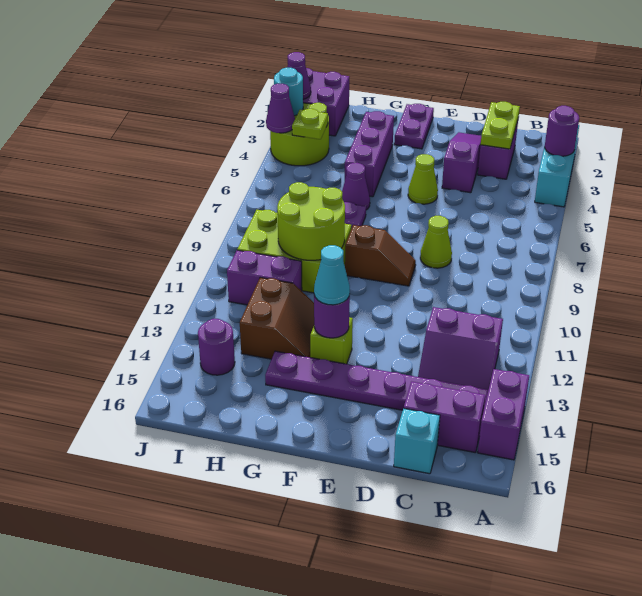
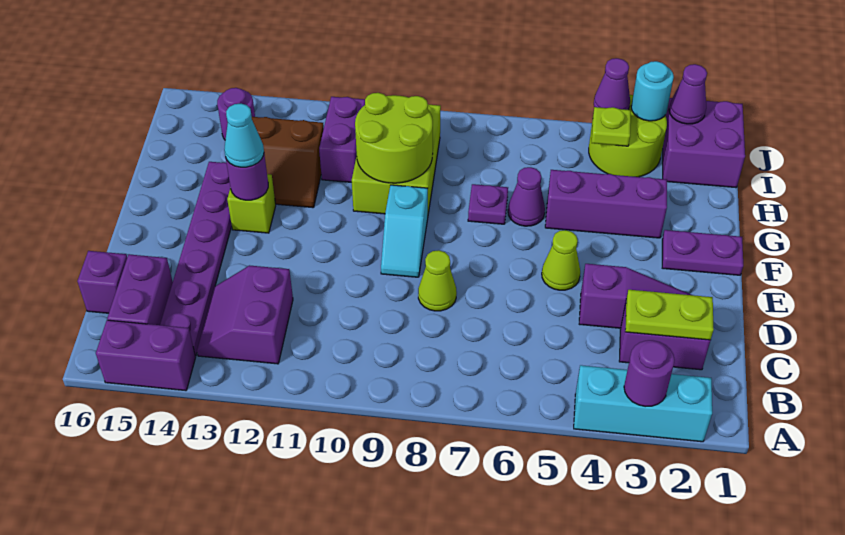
cyan 1x1 brick [394,408,440,474] -> purple 1x1 brick [78,251,127,313]
brown 1x2 slope [345,225,416,286] -> cyan 1x2 slope [381,185,428,277]

